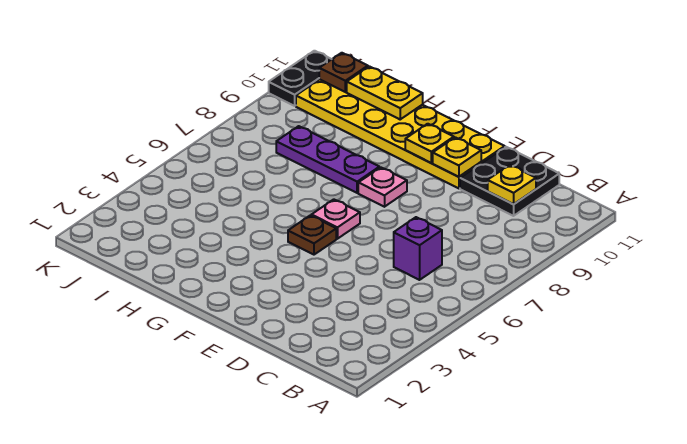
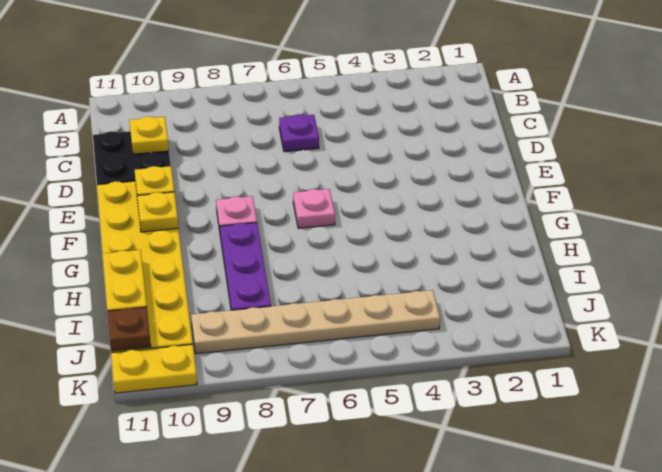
purple 1x1 brick [394,217,442,280] -> purple 1x1 plate [279,114,319,152]
brown 1x1 plate [288,215,336,255] -> none
none -> tan 1x6 plate [191,290,440,354]
black 1x2 plate [269,51,332,106] -> yellow 1x2 plate [111,344,197,393]

